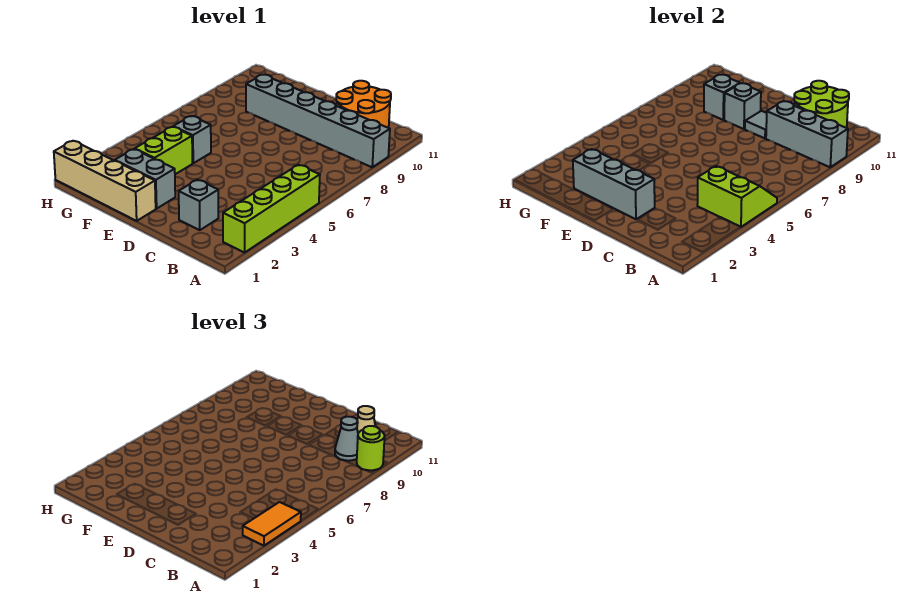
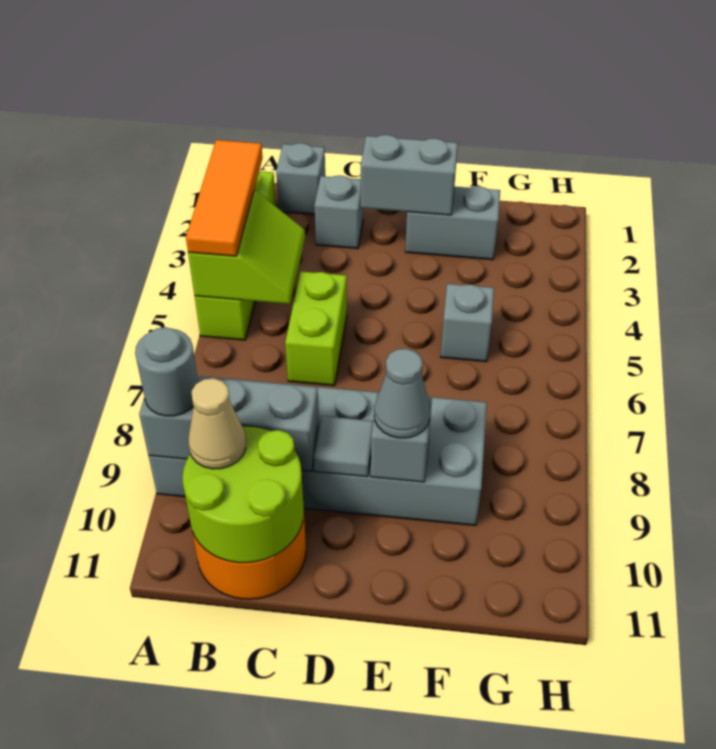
orange 1x2 tile [243,502,301,546] -> orange 1x3 tile [186,140,263,256]
lime 2x2 slope [697,166,777,227] -> lime 2x2 slope turned to [188,190,305,304]
grey 1x6 brick [246,75,390,167] -> grey 2x6 brick [149,376,487,526]
lime 1x1 round brick [357,426,385,470] -> grey 1x1 round brick [135,327,198,416]
grey 1x1 cone [335,417,358,461] -> grey 1x1 cone moved to [374,349,430,438]
grey 1x3 brick [573,149,655,219] -> grey 1x2 brick [361,135,458,215]
tan 1x4 brick [54,141,156,221] -> none
lime 1x2 brick [135,127,192,174] -> lime 1x2 brick moved to [285,271,347,386]
grey 1x1 brick [704,75,740,120] -> grey 1x1 brick moved to [276,143,325,214]

